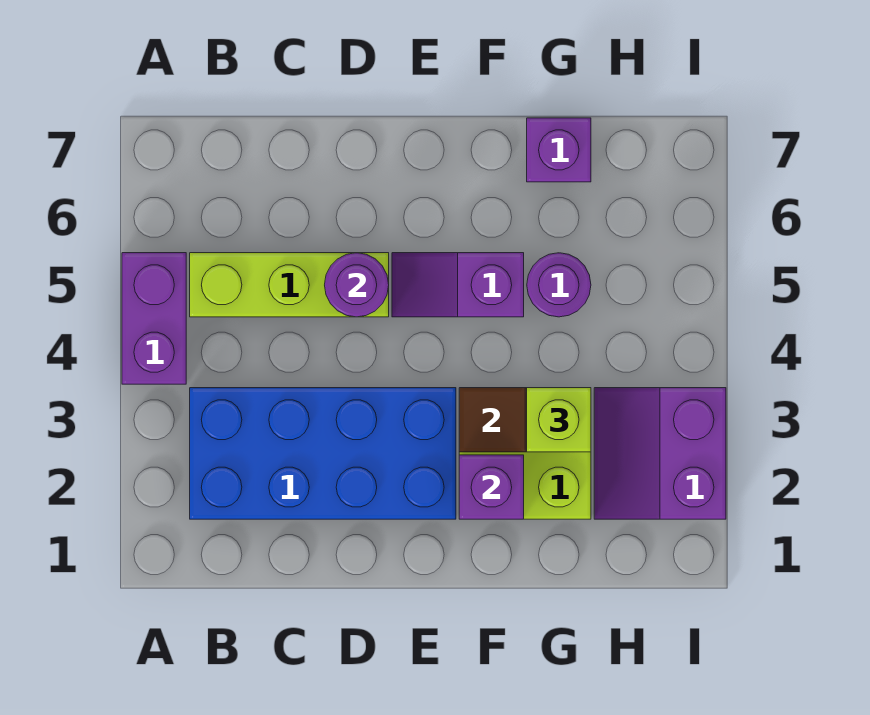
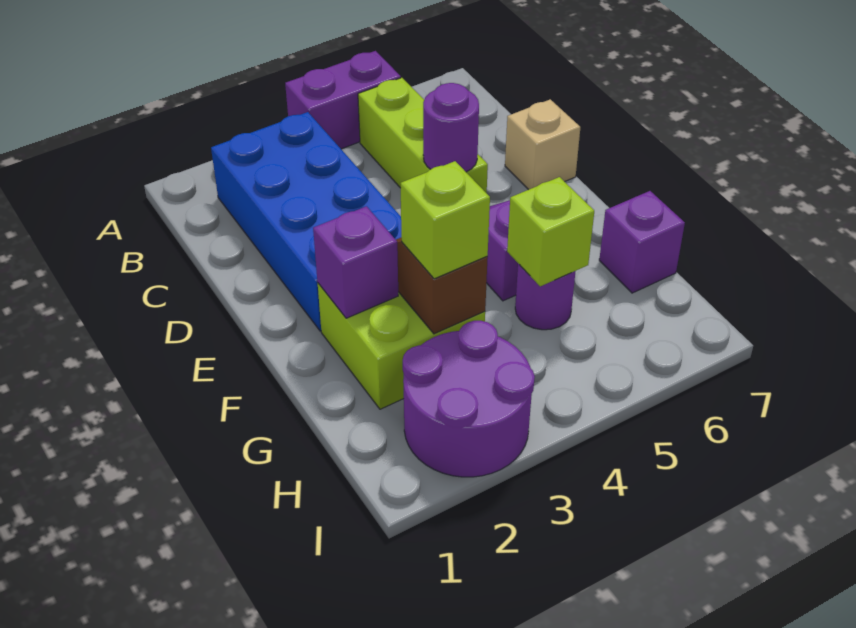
none -> tan 1x1 brick [505,99,580,190]
none -> lime 1x1 brick [507,177,594,286]
purple 2x2 slope [594,388,726,519] -> purple 2x2 round brick [403,321,535,477]

